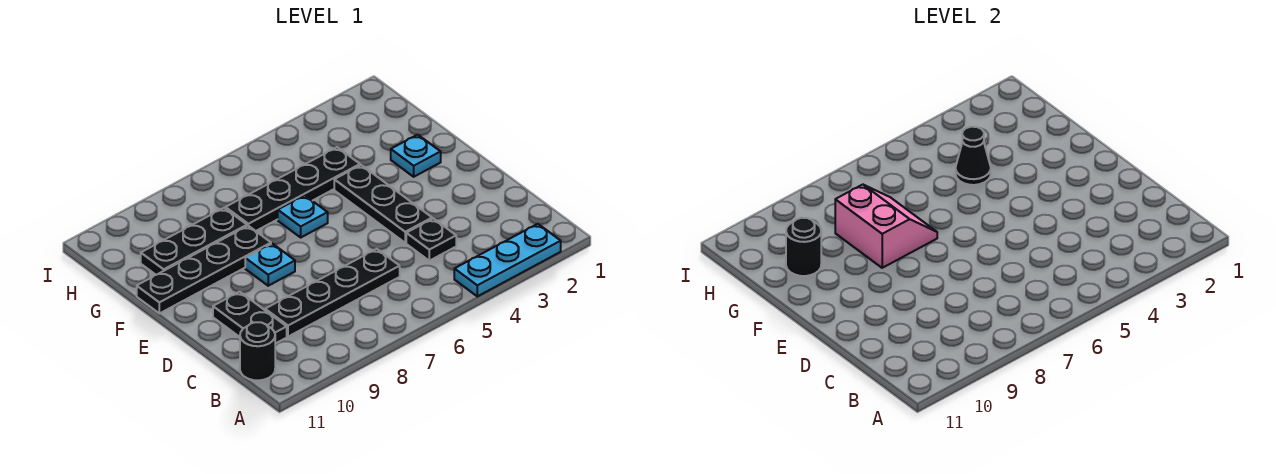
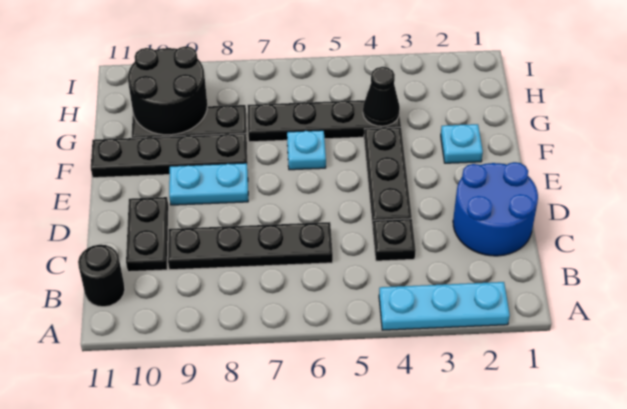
none -> blue 2x2 round brick [453,162,538,256]
cyan 1x1 plate [245,244,295,286] -> cyan 1x2 plate [169,163,248,205]
pink 2x2 slope [835,185,937,268] -> none
black 1x1 round brick [786,218,821,276] -> black 2x2 round brick [128,46,207,135]

